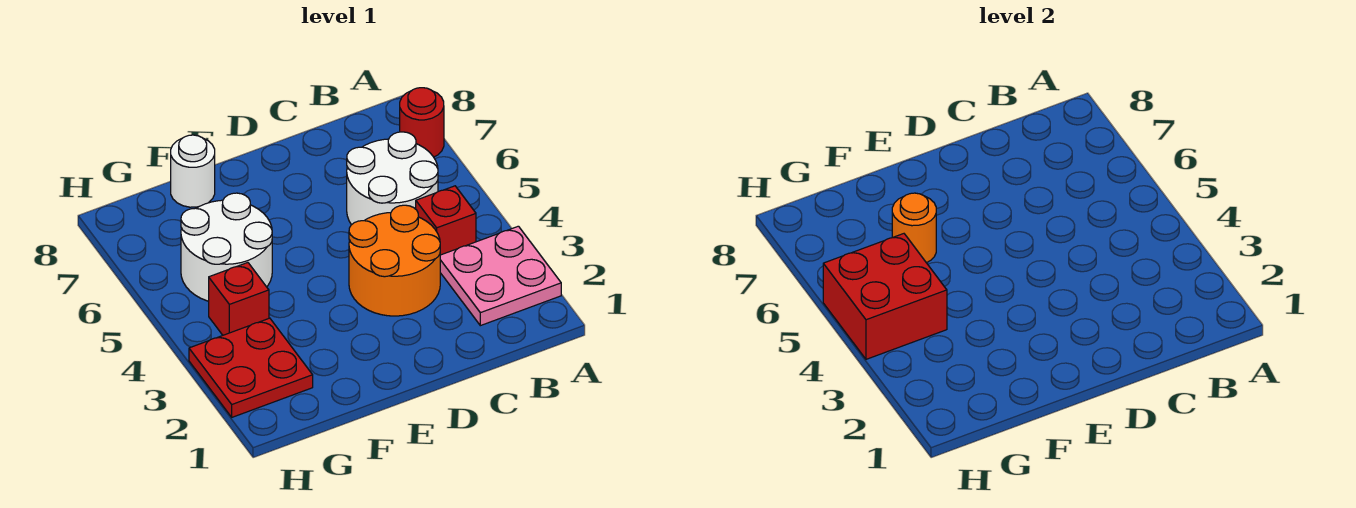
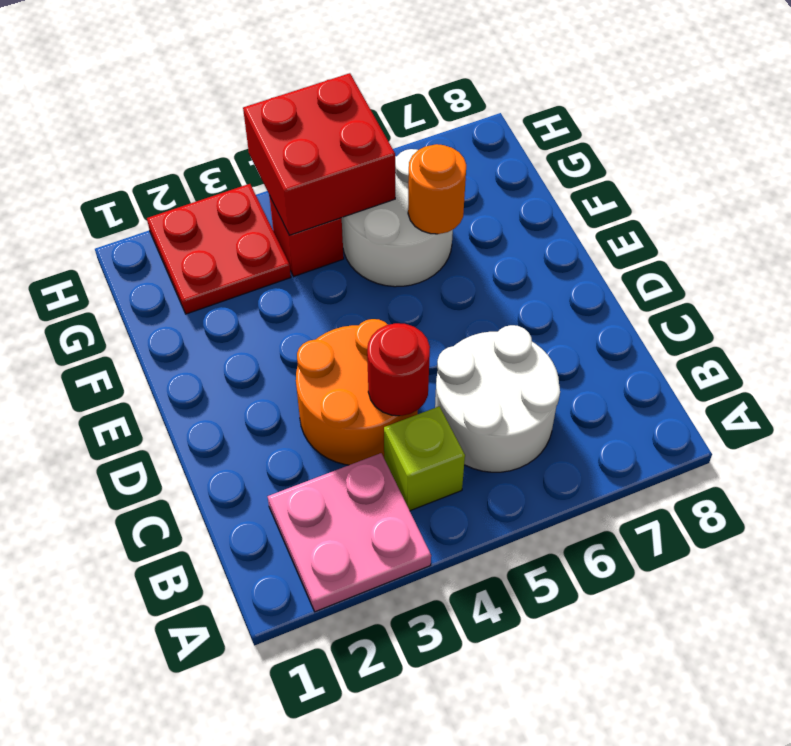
red 1x1 round brick [400,88,444,157] -> red 1x1 round brick moved to [367,323,430,416]
red 1x1 brick [416,186,476,255] -> lime 1x1 brick [384,406,465,511]
white 1x1 round brick [171,135,215,207] -> none

